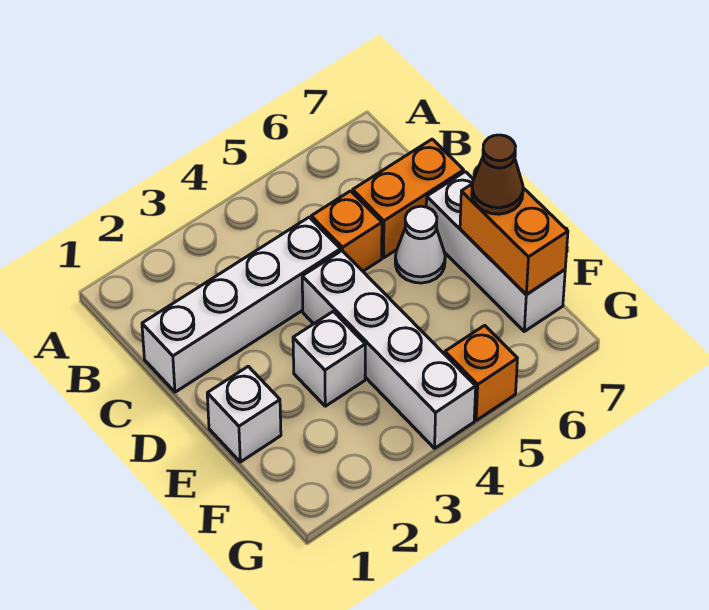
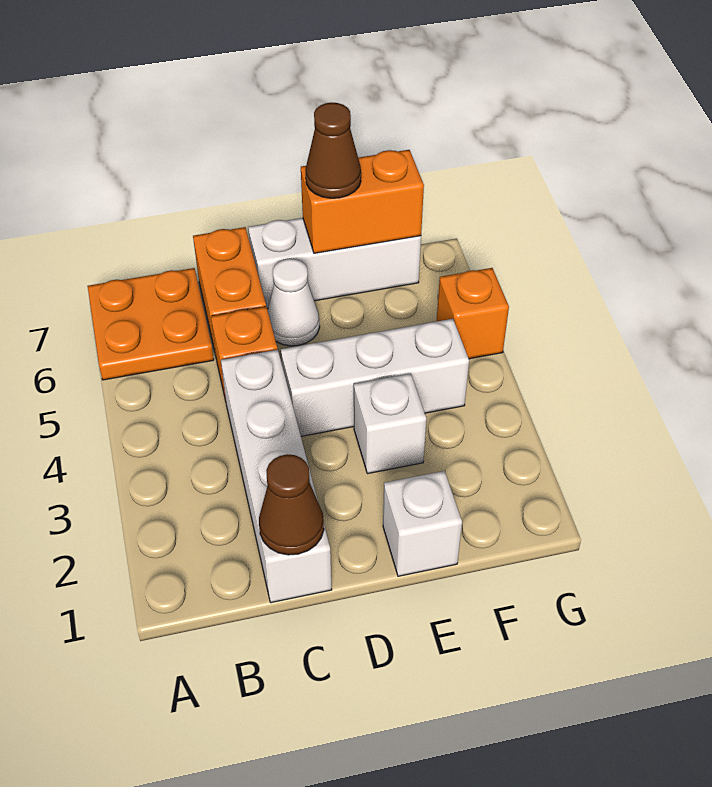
none -> orange 2x2 plate [88,268,214,380]
none -> brown 1x1 cone [259,454,324,555]
white 1x4 brick [302,251,476,448] -> white 1x3 brick [281,319,469,436]

